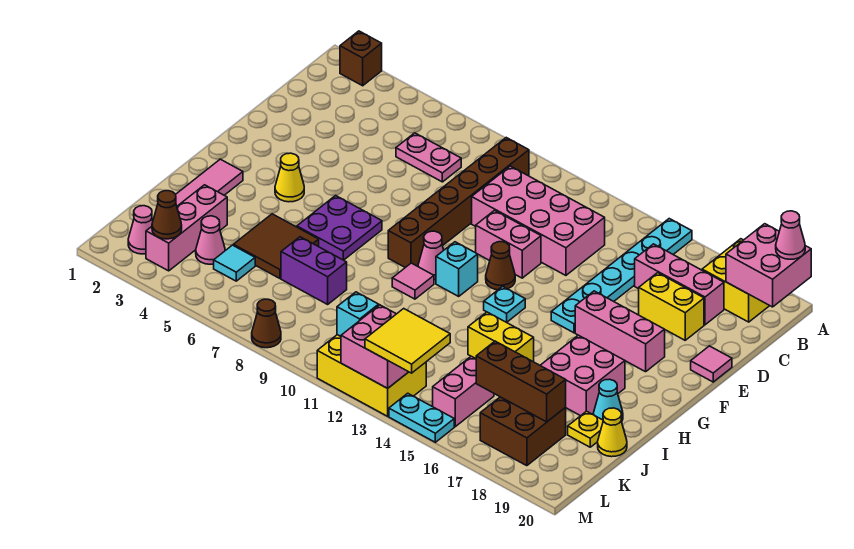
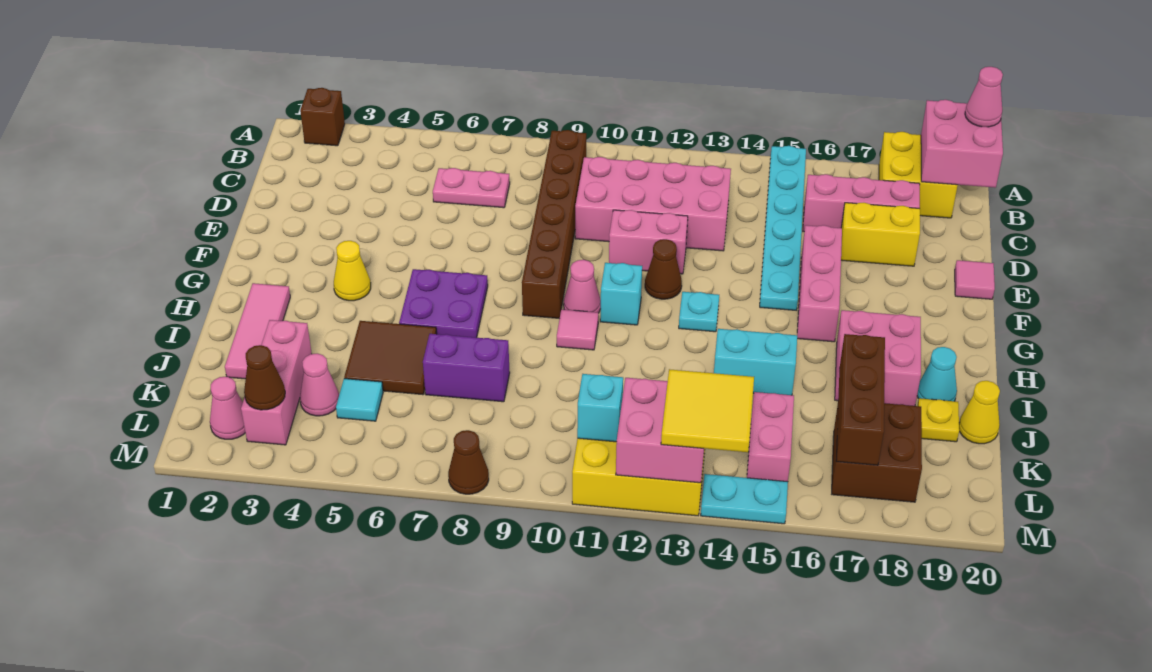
pink 1x3 brick [575,291,665,372] -> pink 1x3 brick turned to [797,225,842,342]
yellow 1x2 brick [468,312,534,362] -> cyan 1x2 brick [714,329,797,395]
brown 1x3 brick [476,341,566,422] -> brown 1x3 brick turned to [836,334,885,465]

